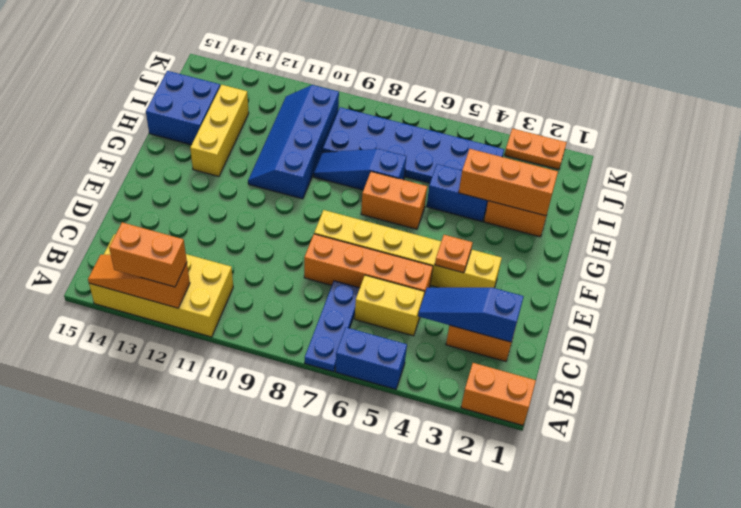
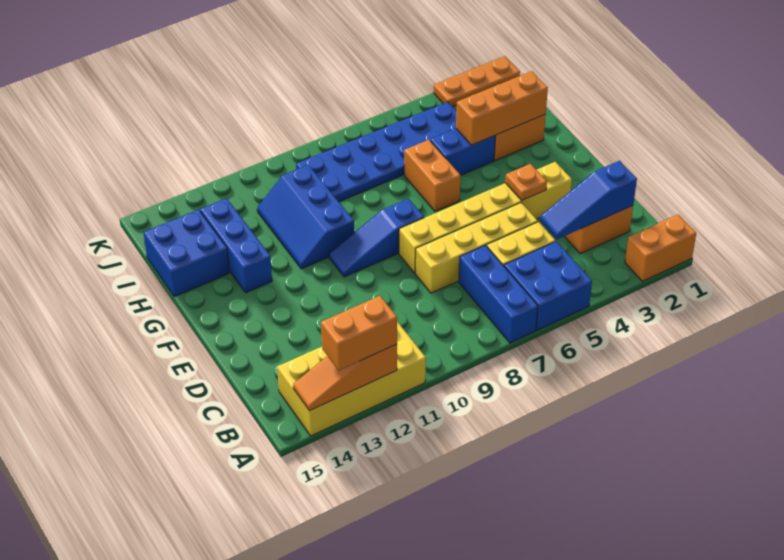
blue 1x2 brick [335,327,407,389] -> blue 2x2 brick [504,241,592,330]
blue 1x3 plate [305,281,360,372] -> blue 1x3 brick [459,245,538,343]
orange 1x4 brick [304,234,433,294] -> yellow 1x4 brick [415,203,538,293]
orange 1x2 brick [361,172,427,229] -> orange 1x2 brick turned to [404,140,461,211]
blue 2x4 slope [248,85,339,199] -> blue 2x3 slope [257,165,354,269]
yellow 1x3 brick [190,85,249,176] -> blue 1x3 brick [200,198,272,293]
blue 1x3 slope [314,149,406,190] -> blue 1x3 slope moved to [329,199,424,277]
orange 1x2 plate [505,128,567,169] -> orange 1x3 plate [434,56,520,107]

